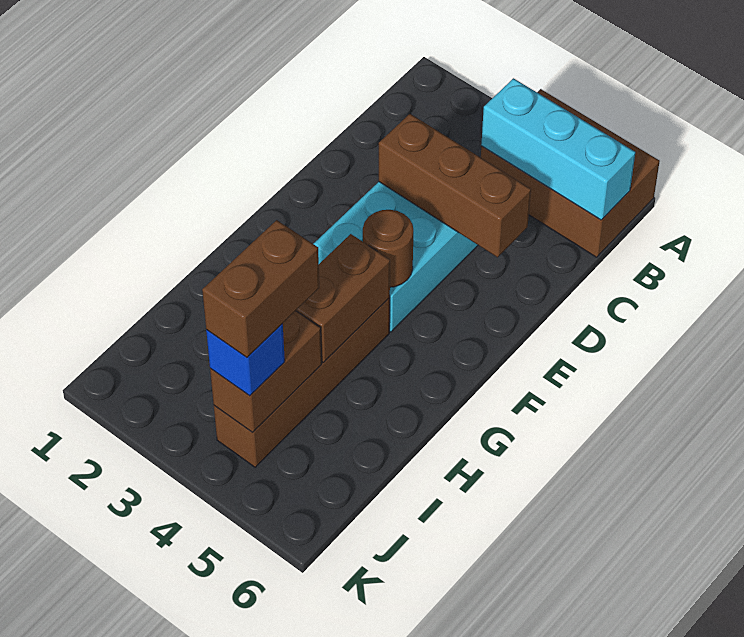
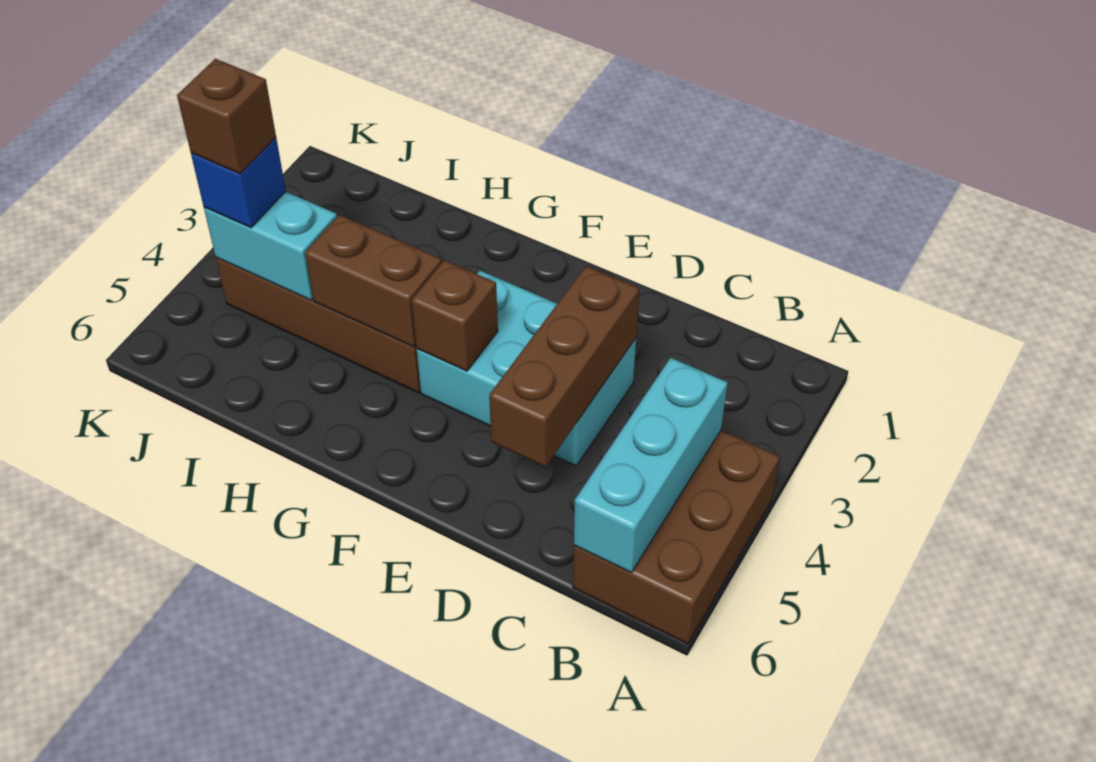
brown 1x1 round brick [363,210,413,287] -> brown 1x1 brick [412,260,498,371]
brown 1x2 brick [210,311,322,433] -> cyan 1x2 brick [204,192,337,300]
brown 1x2 brick [202,220,319,357] -> brown 1x1 brick [177,59,276,174]

